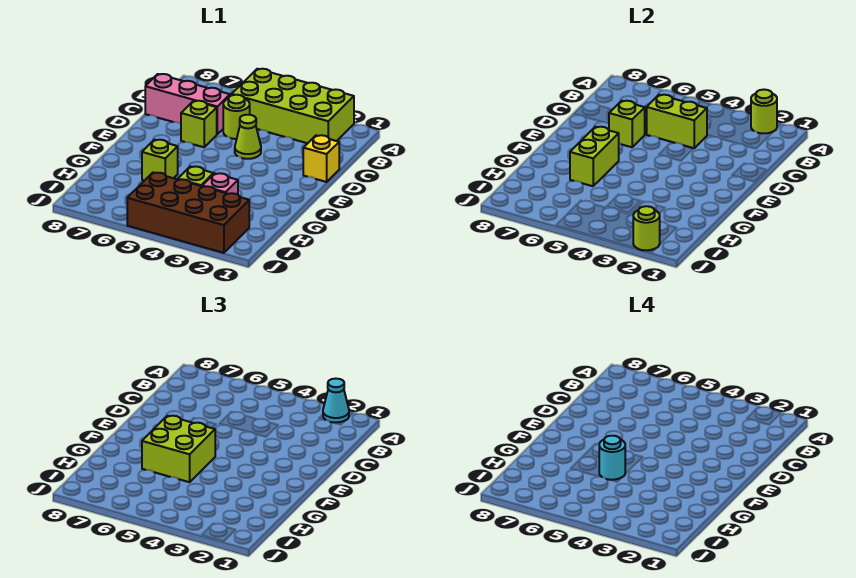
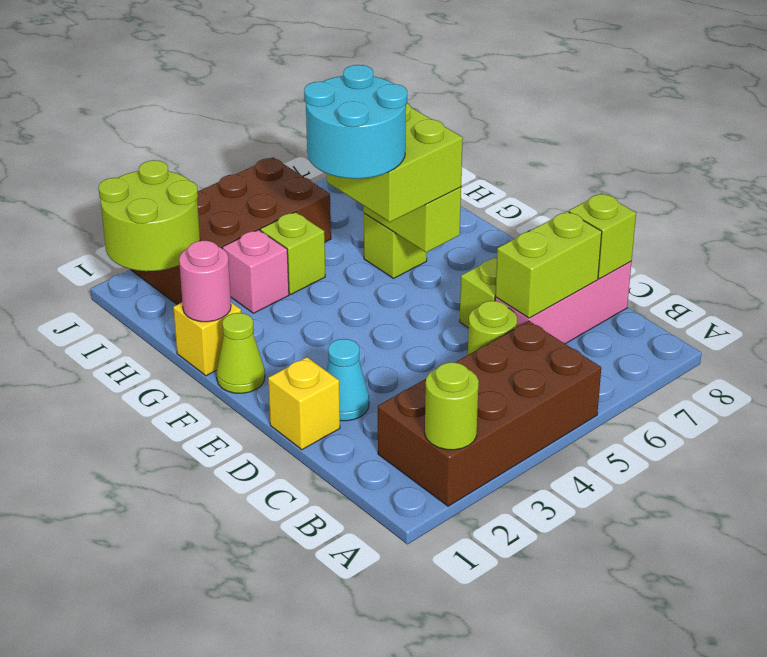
lime 2x4 brick [232,69,354,143] -> brown 2x4 brick [378,321,601,506]
cyan 1x1 cone [323,379,349,423] -> cyan 1x1 cone moved to [327,339,369,421]
lime 1x2 brick [647,95,707,148] -> lime 1x2 brick moved to [495,211,602,318]
lime 1x1 cone [235,115,261,159] -> lime 1x1 cone moved to [216,313,265,393]
lime 1x1 brick [609,101,645,147] -> lime 1x1 brick moved to [569,193,636,279]
none -> yellow 1x1 brick [173,302,241,376]
none -> pink 1x1 round brick [179,241,231,322]
cyan 1x1 round brick [599,436,625,480] -> cyan 2x2 round brick [304,65,407,179]
lime 1x1 round brick [633,206,660,250] -> lime 2x2 round brick [99,160,200,271]

